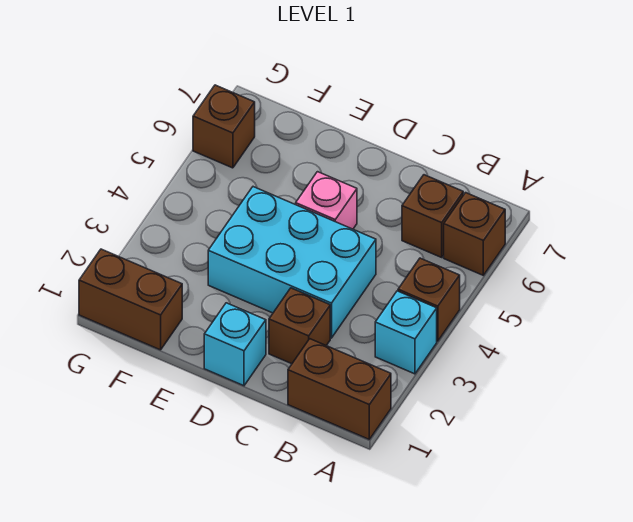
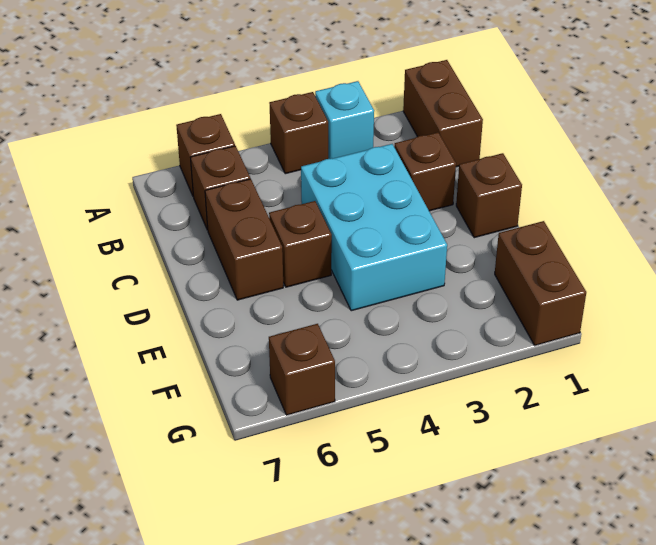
none -> brown 1x2 brick [205,179,283,300]
cyan 1x1 brick [204,303,266,386] -> brown 1x1 brick [456,153,522,238]
pink 1x1 brick [296,172,357,229] -> brown 1x1 brick [269,201,332,287]

